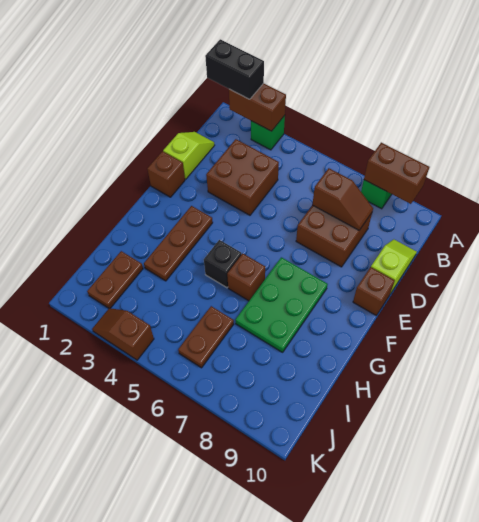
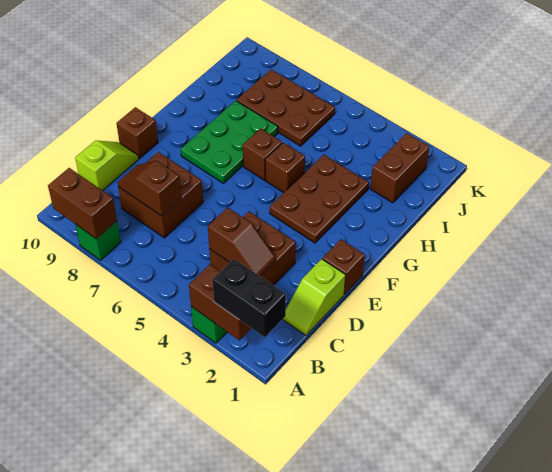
lime 1x2 slope [371,239,417,294] -> lime 1x2 slope turned to [75,140,139,191]
brown 1x3 plate [144,206,213,281] -> brown 2x3 plate [270,155,369,243]
black 1x1 brick [204,240,242,288] -> brown 1x1 brick [265,142,305,193]
brown 1x2 plate [87,251,143,308] -> brown 1x2 brick [370,133,429,203]
brown 1x2 plate [178,306,234,368] -> brown 2x3 plate [237,69,335,146]
brown 1x2 slope [92,308,154,360] -> brown 1x2 slope moved to [208,208,276,277]

